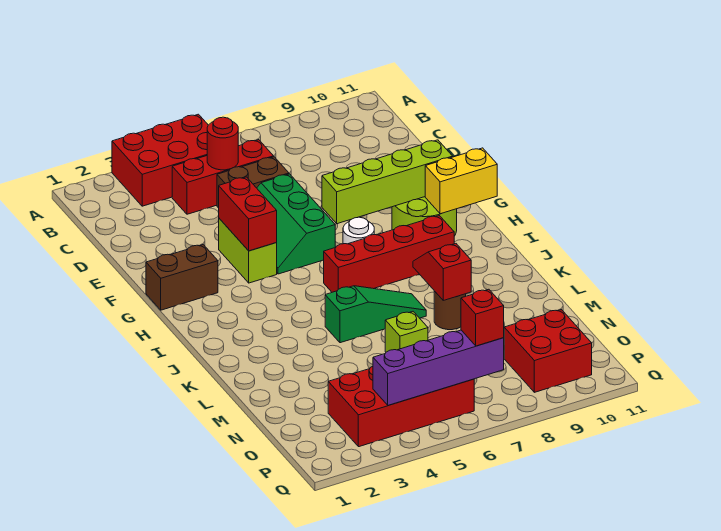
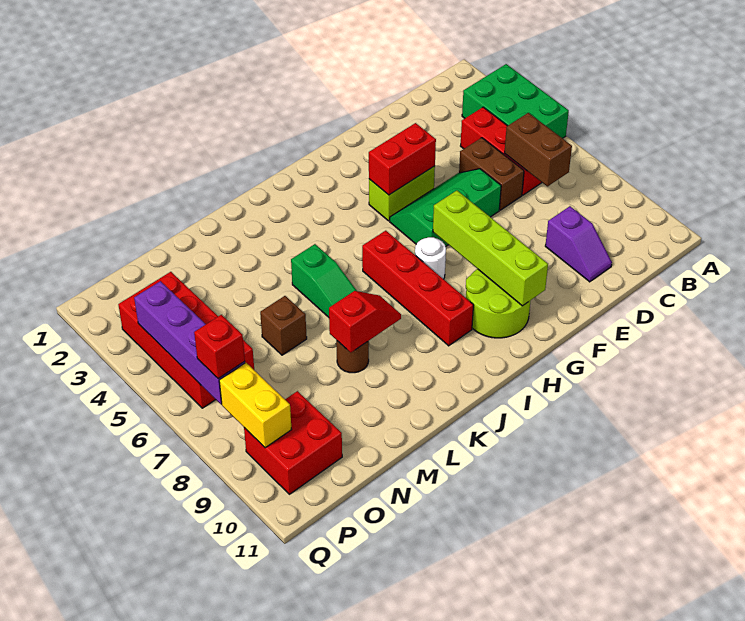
red 2x3 brick [112,114,208,206] -> green 2x3 brick [462,64,569,138]
red 1x1 round brick [207,117,238,170] -> none
none -> purple 1x2 slope [545,206,612,282]
brown 1x2 brick [146,245,218,310] -> brown 1x2 brick moved to [505,113,572,187]
yellow 1x2 brick [425,148,497,214] -> yellow 1x2 brick moved to [219,363,291,448]
lime 1x1 brick [385,312,428,352] -> brown 1x1 brick [260,296,307,355]

